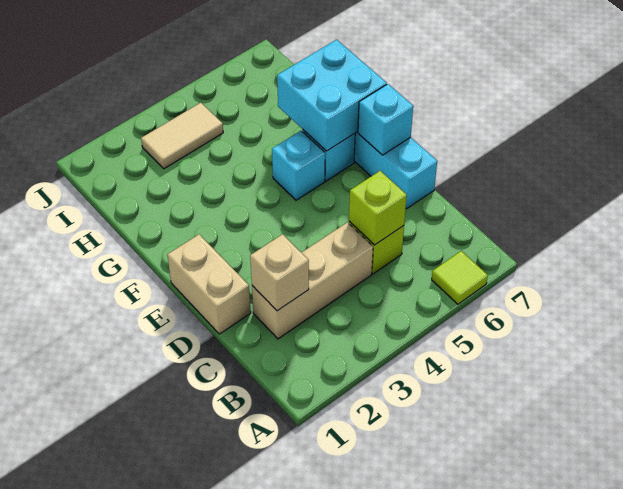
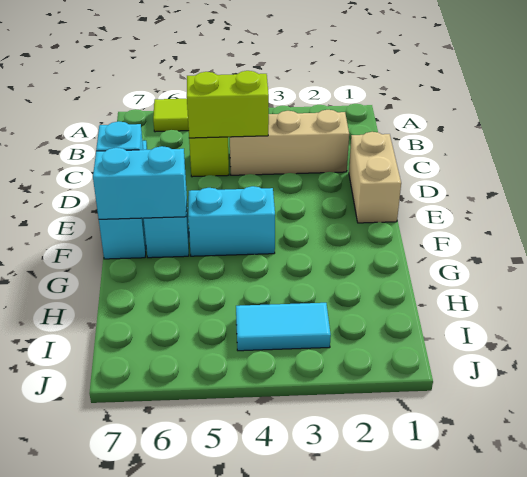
tan 1x1 brick [250,234,309,311] -> none
lime 1x1 brick [349,171,407,245] -> lime 1x2 brick [187,71,269,138]
cyan 1x1 brick [272,131,325,200] -> cyan 1x2 brick [188,186,275,256]
cyan 2x2 brick [277,40,387,151] -> cyan 1x2 brick [93,146,186,219]
tan 1x2 tile [141,103,223,169] -> cyan 1x2 tile [236,303,331,351]

